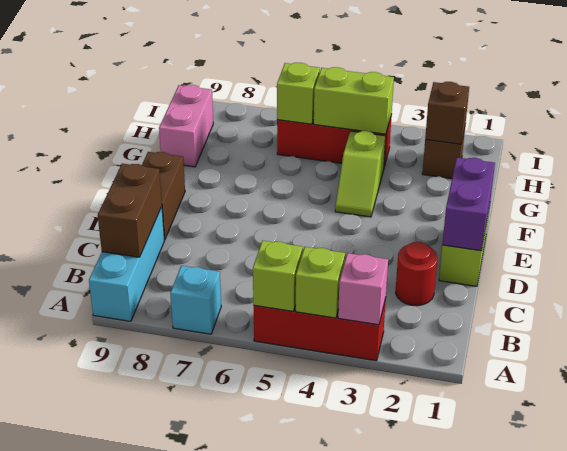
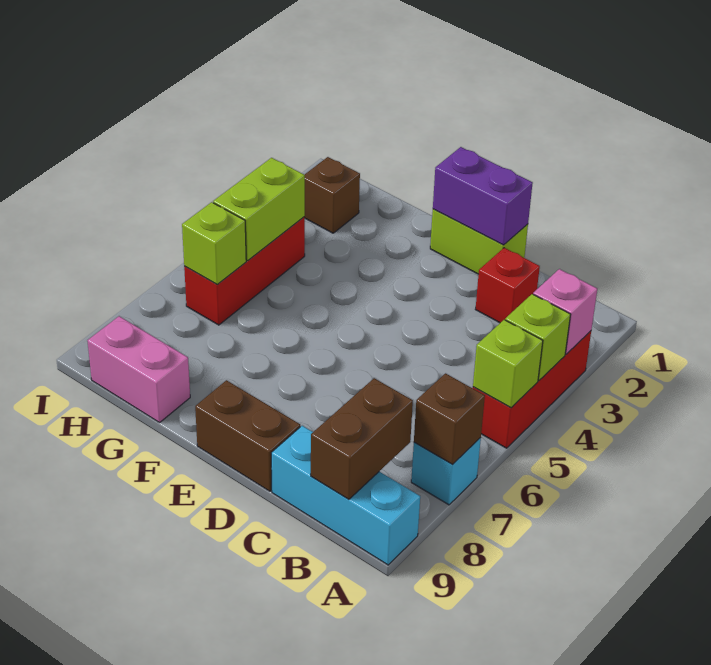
brown 1x2 brick [98,164,162,257] -> brown 1x2 brick turned to [311,378,413,499]
red 1x1 round brick [396,242,437,306] -> red 1x1 brick [475,248,540,323]
lime 1x2 slope [335,131,386,217] -> none
brown 1x1 brick [425,82,469,144] -> brown 1x1 brick moved to [414,373,485,465]

